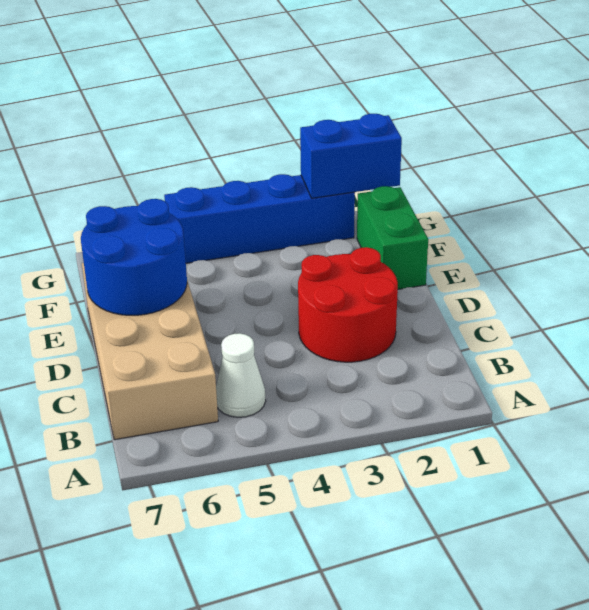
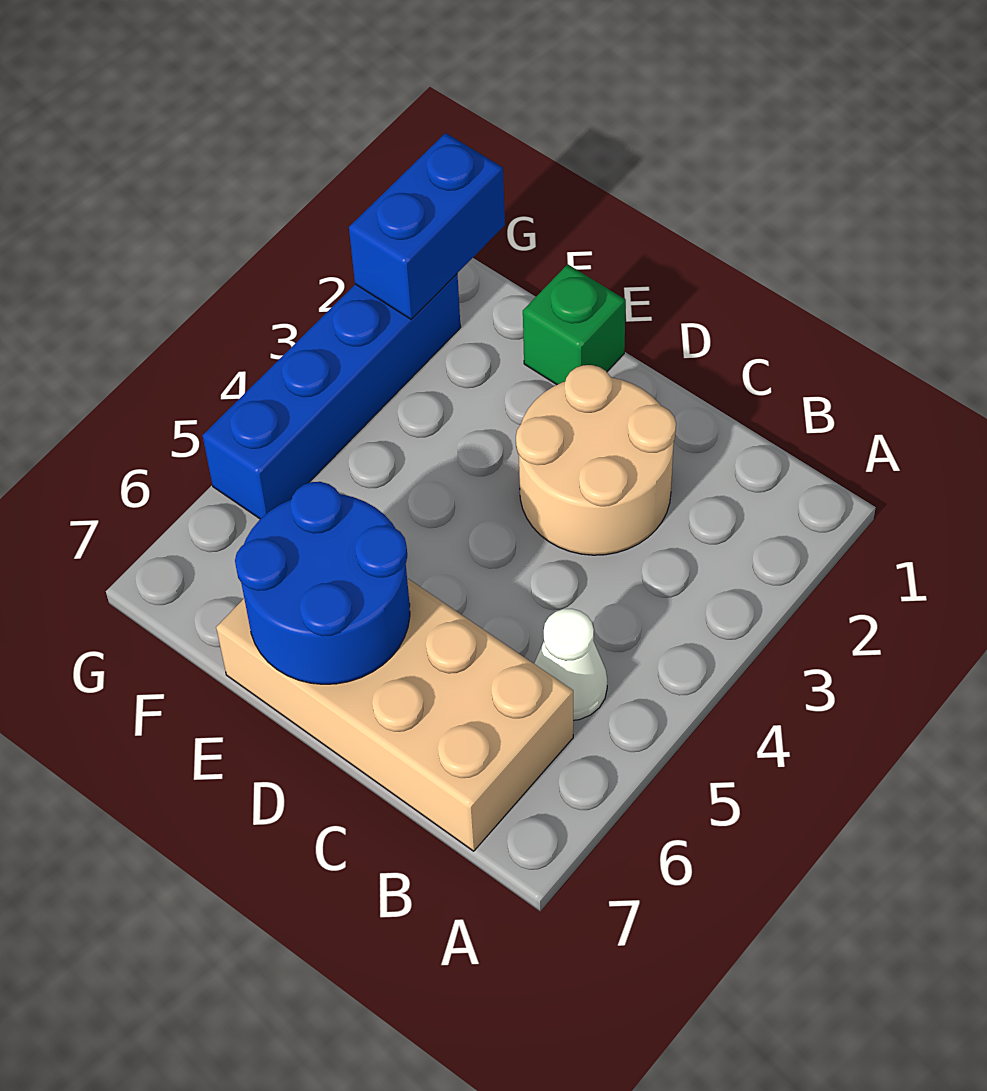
red 2x2 round brick [298,247,398,362] -> tan 2x2 round brick [516,365,676,555]
green 1x2 brick [357,186,428,289] -> green 1x1 brick [523,264,626,385]

